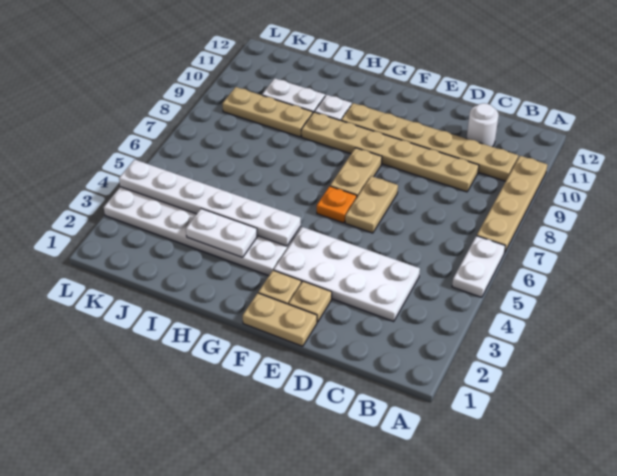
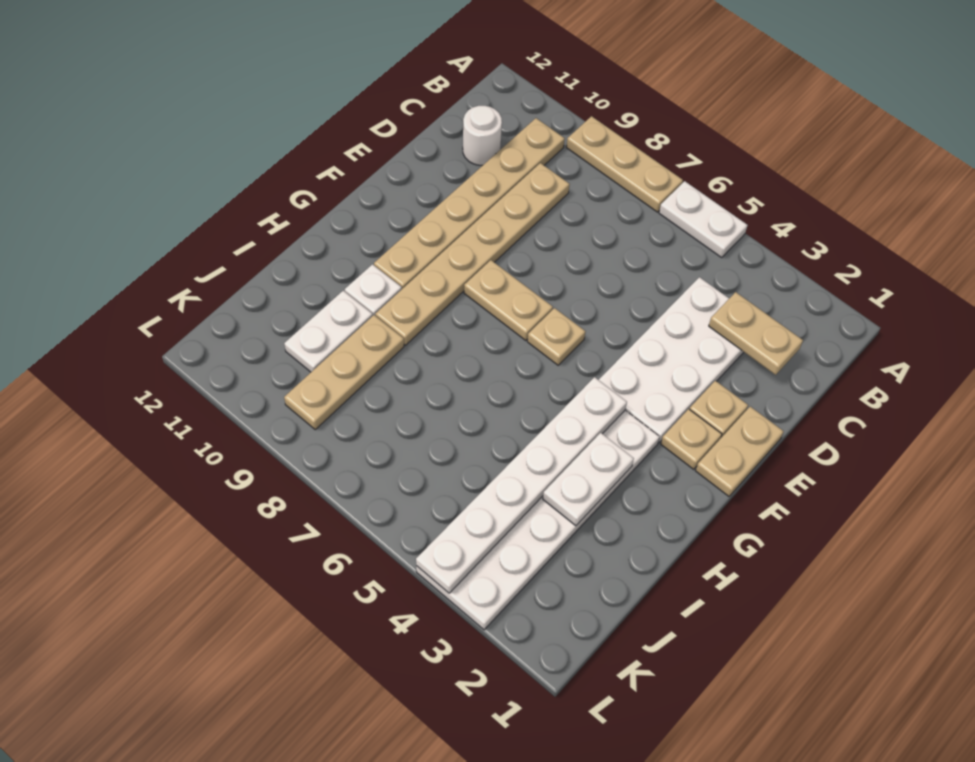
tan 1x4 plate [477,156,547,253] -> tan 1x3 plate [566,116,683,212]
tan 1x2 plate [345,176,398,233] -> tan 1x2 plate moved to [709,292,803,375]
orange 1x1 plate [317,186,357,223] -> tan 1x1 plate [527,308,586,365]

